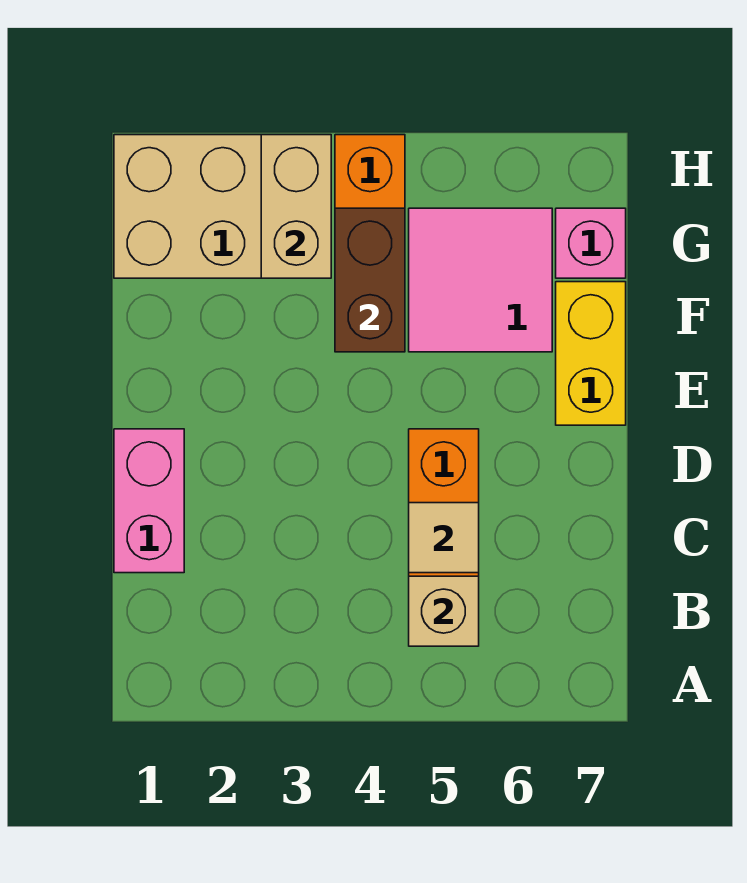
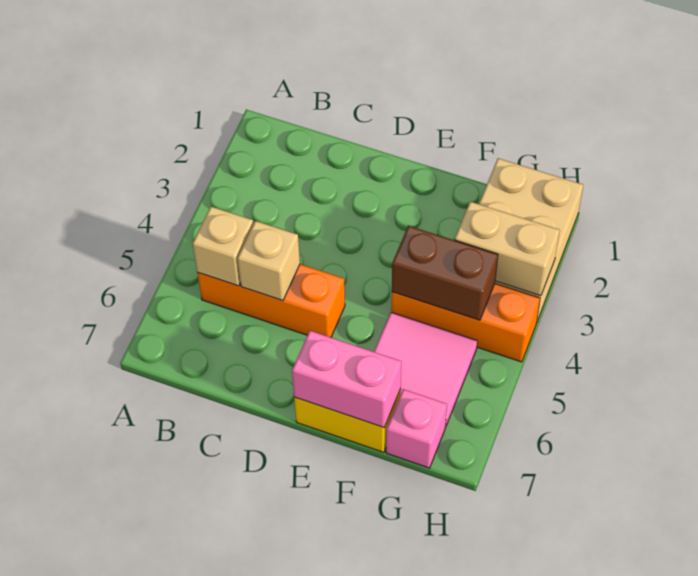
pink 1x2 brick [114,429,184,573] -> pink 1x2 brick moved to [292,331,401,427]
tan 1x1 tile [409,503,479,573] -> tan 1x1 brick [238,221,300,301]

